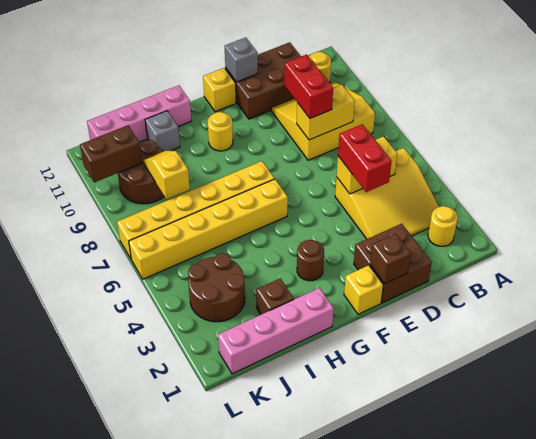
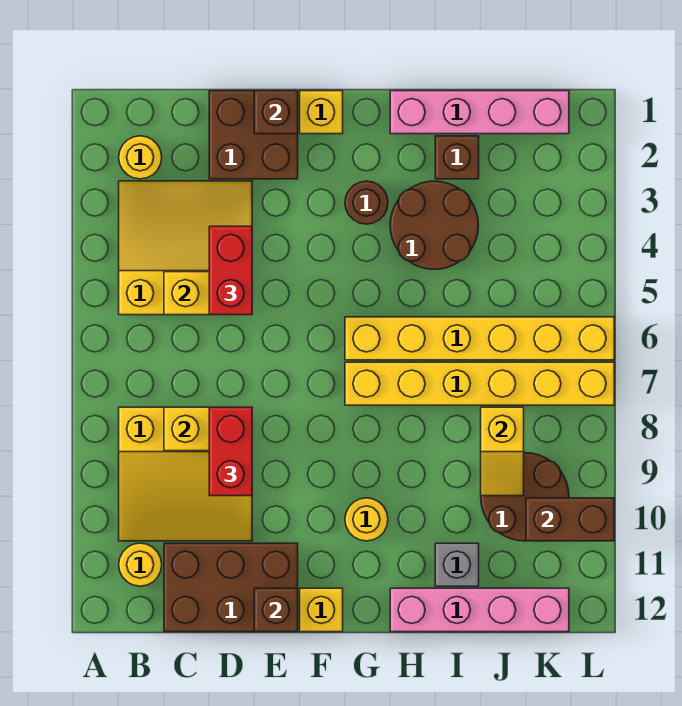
grey 1x1 brick [225,38,258,82] -> brown 1x1 brick [254,588,298,632]
brown 2x2 round brick [188,253,245,322] -> brown 2x2 round brick moved to [390,181,479,269]

